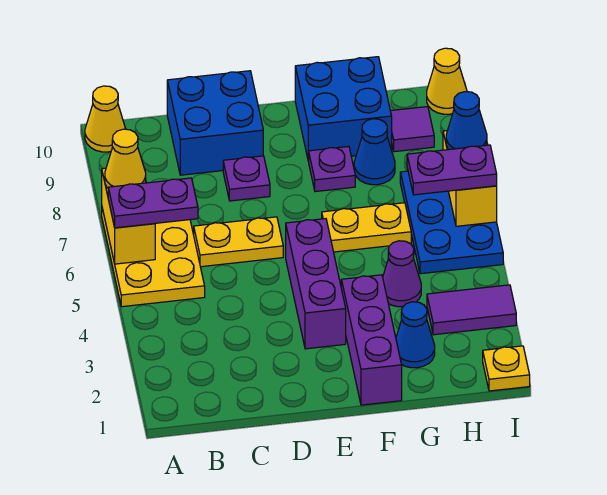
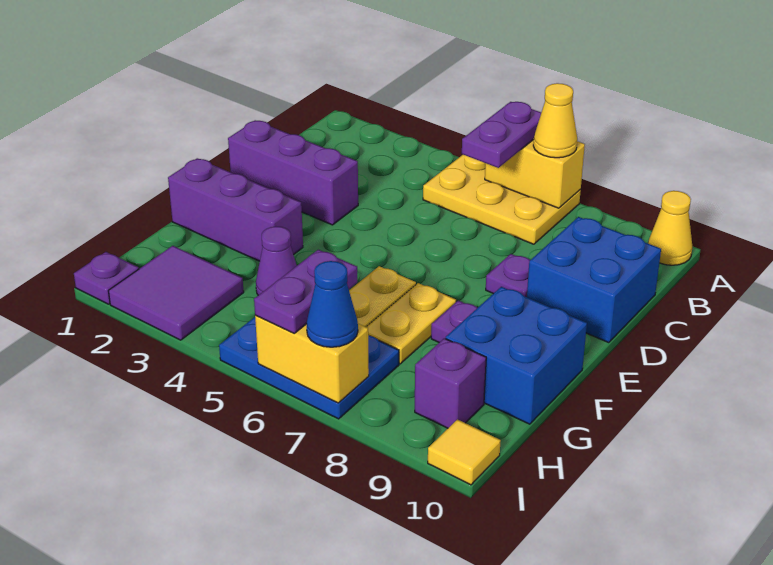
yellow 1x2 plate [194,217,283,267] -> yellow 1x2 plate moved to [367,283,456,364]
purple 1x3 brick [286,219,346,349] -> purple 1x3 brick moved to [228,120,358,225]
blue 1x1 cone [396,302,435,368] -> none
blue 1x1 cone [354,119,395,185] -> none
purple 1x2 tile [427,285,516,335] -> purple 2x2 tile [109,246,244,340]
purple 1x1 tile [391,107,434,152] -> purple 1x1 brick [415,338,486,428]
yellow 1x1 plate [483,346,530,391] -> purple 1x1 plate [74,252,139,304]
yellow 1x1 cone [427,48,467,114] -> yellow 1x1 tile [428,419,501,485]

